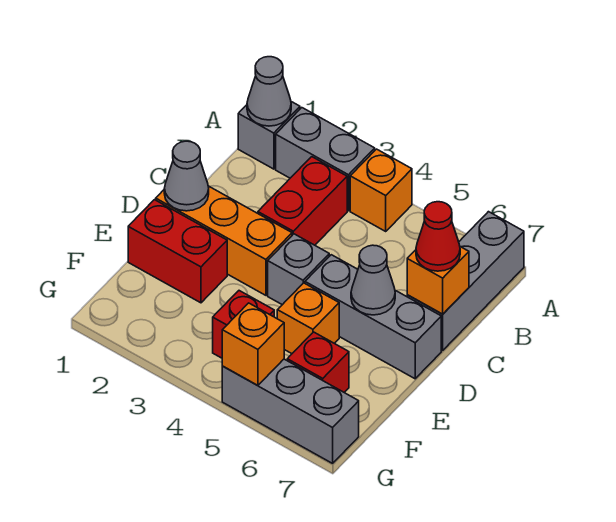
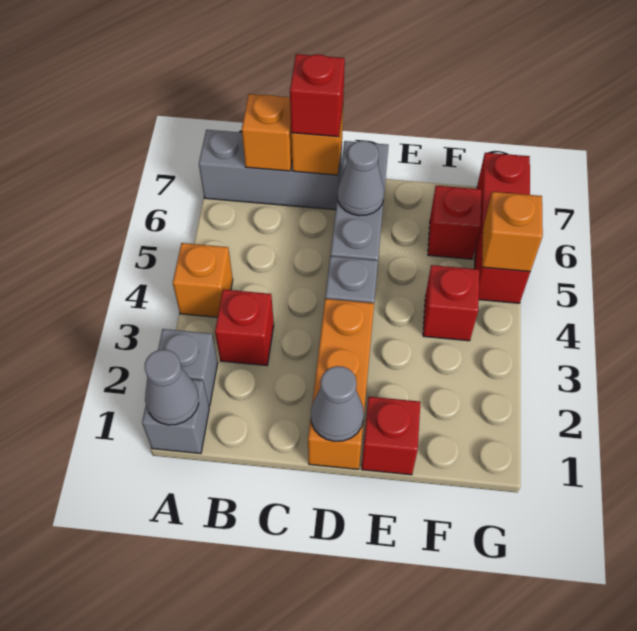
grey 1x2 brick [276,108,375,211] -> grey 1x1 brick [158,329,218,406]
red 1x2 brick [258,157,347,245] -> red 1x1 brick [215,289,274,366]
red 1x1 cone [416,202,460,271] -> red 1x1 brick [290,54,345,137]
red 1x2 brick [128,200,227,303] -> red 1x1 brick [362,397,420,475]
orange 1x1 brick [277,283,339,354] -> orange 1x1 brick moved to [242,94,292,171]
grey 1x3 brick [222,359,359,463] -> red 1x3 brick [474,153,530,303]

